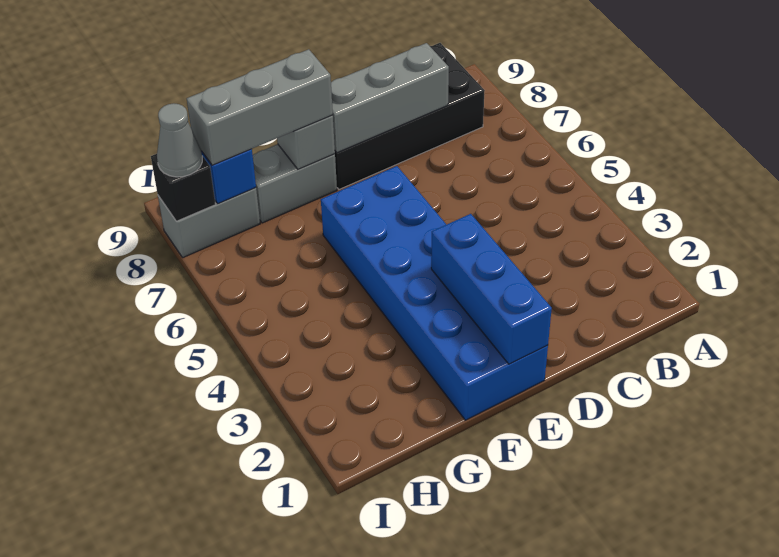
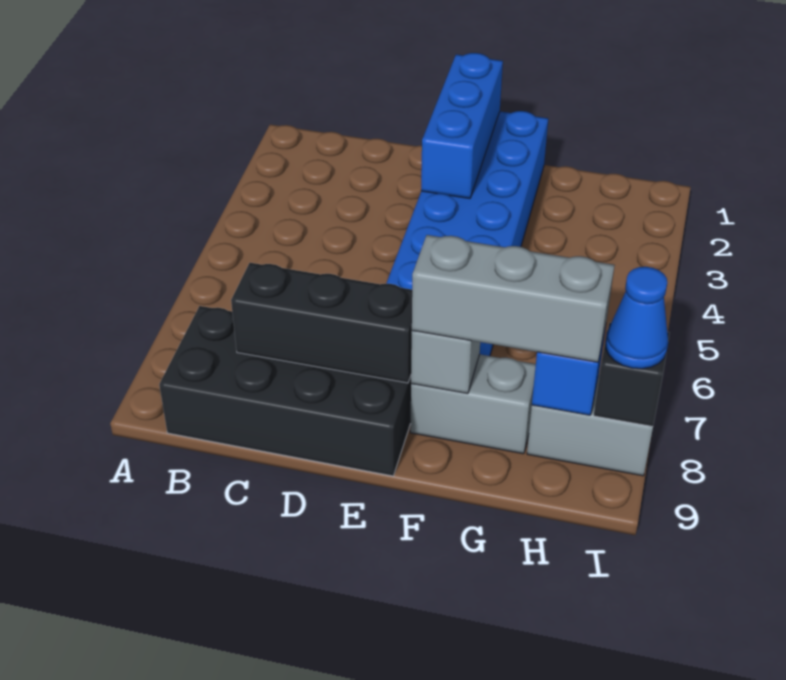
grey 1x3 brick [331,43,449,153] -> black 1x3 brick [231,263,412,383]
grey 1x1 cone [157,103,202,177] -> blue 1x1 cone [605,267,668,369]

